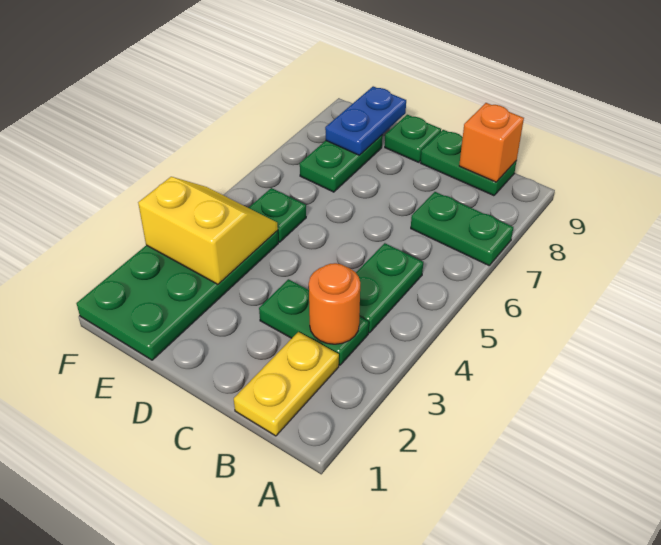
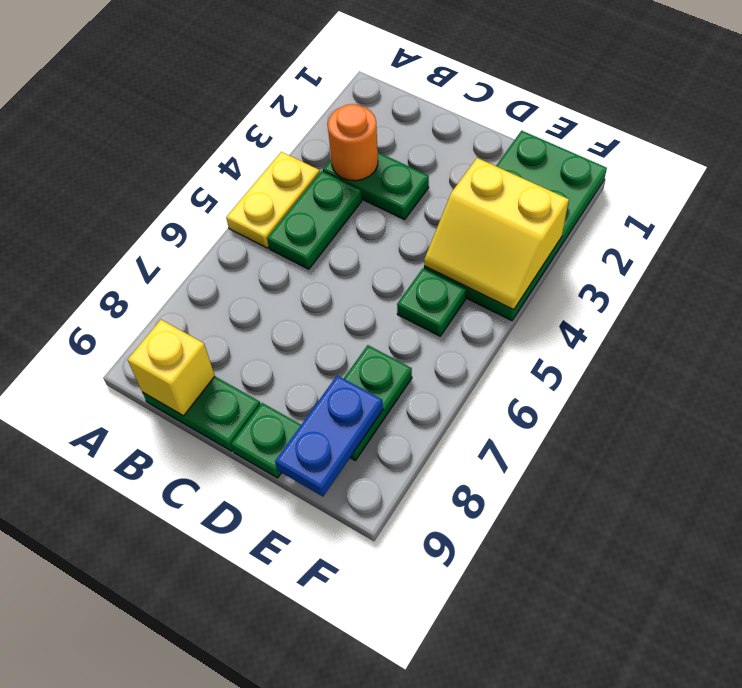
green 1x2 plate [411,192,513,265] -> none
yellow 1x2 plate [234,332,339,436] -> yellow 1x2 plate moved to [226,152,320,248]
orange 1x1 brick [459,103,524,182] -> yellow 1x1 brick [128,320,215,416]

